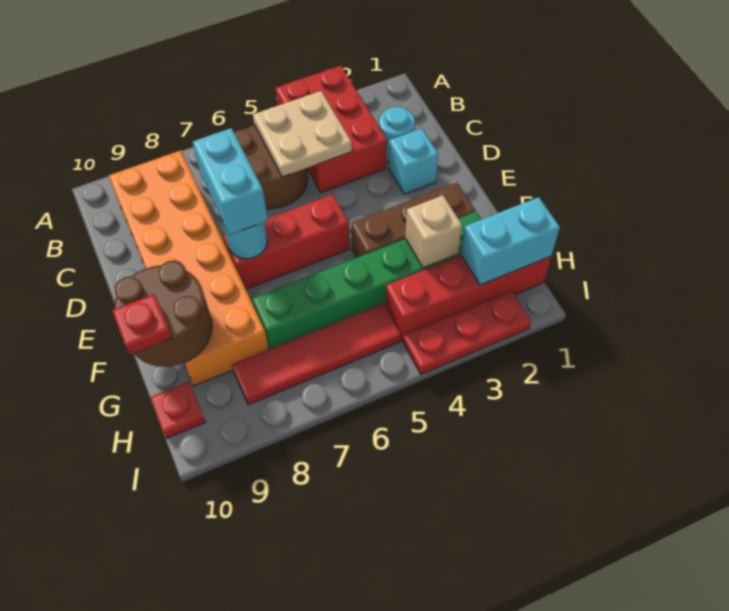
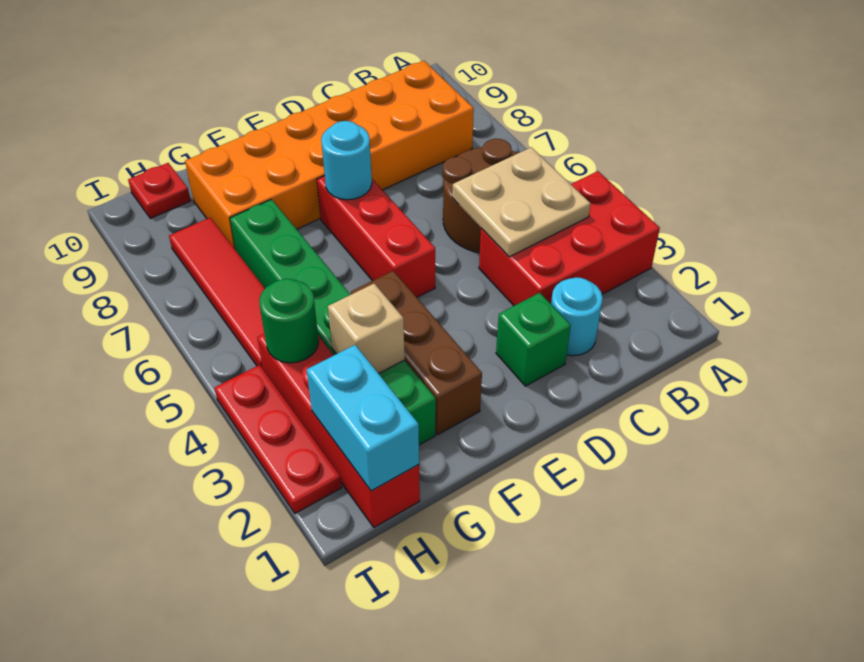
cyan 1x1 brick [389,128,438,194] -> green 1x1 brick [496,293,571,386]
cyan 1x2 brick [193,128,268,235] -> none
brown 2x2 round brick [114,260,212,367] -> none
red 1x1 plate [112,294,172,354] -> none
none -> green 1x1 round brick [259,279,319,363]

